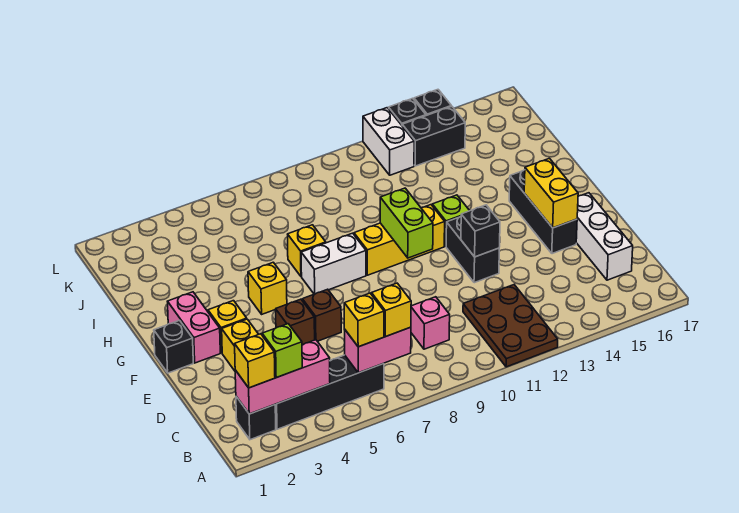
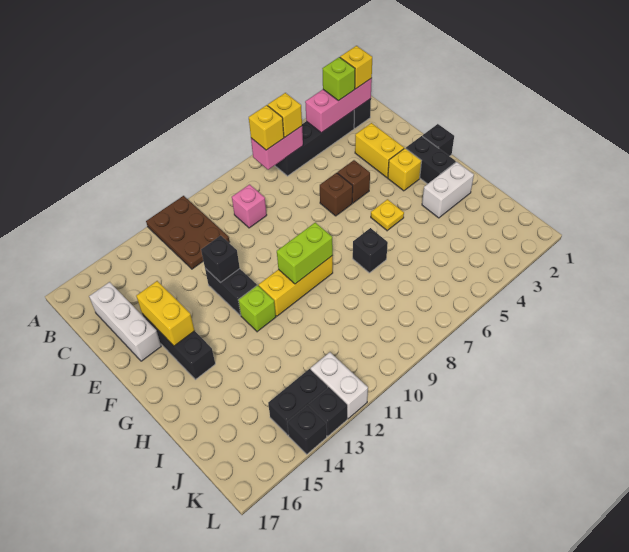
pink 1x2 brick [167,292,220,363] -> black 1x2 brick [406,136,456,184]
lime 1x2 brick [380,188,433,258] -> lime 1x2 brick turned to [277,223,333,284]
yellow 1x1 brick [248,262,287,314] -> yellow 1x1 plate [371,199,404,231]
white 1x2 brick [301,233,366,294] -> white 1x2 brick moved to [422,162,474,218]
yellow 1x1 brick [288,225,326,276] -> black 1x1 brick [353,228,388,273]

